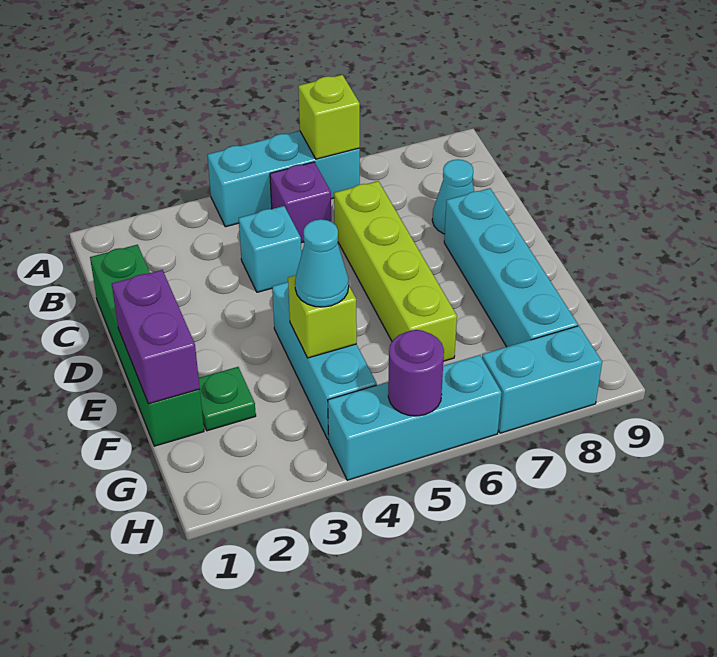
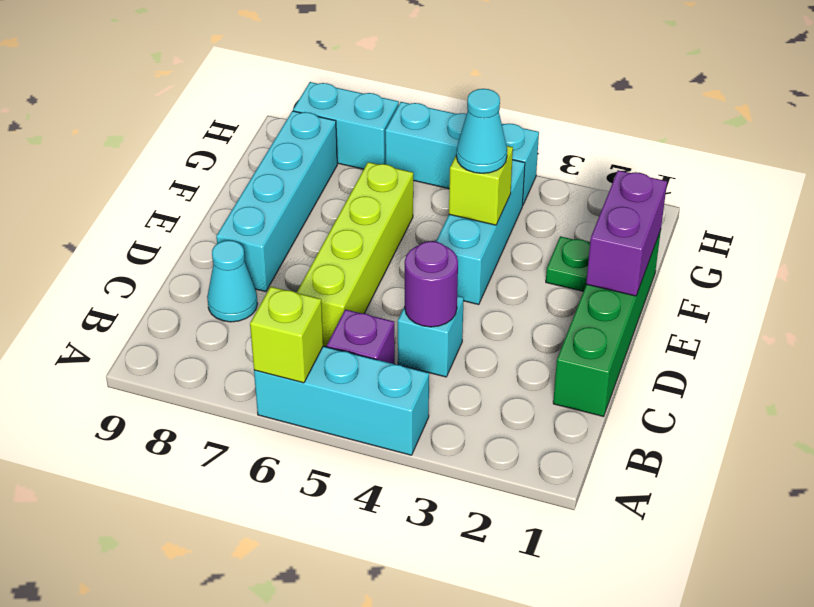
purple 1x1 round brick [388,330,444,416] -> purple 1x1 round brick moved to [405,241,458,327]

